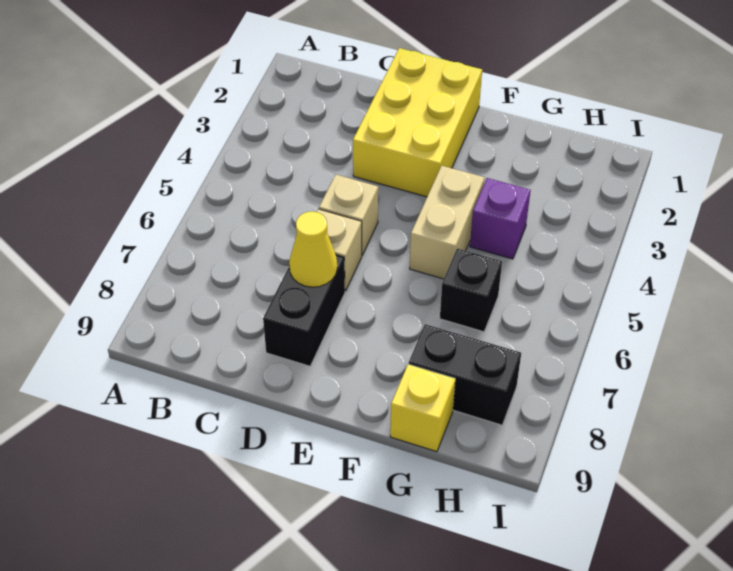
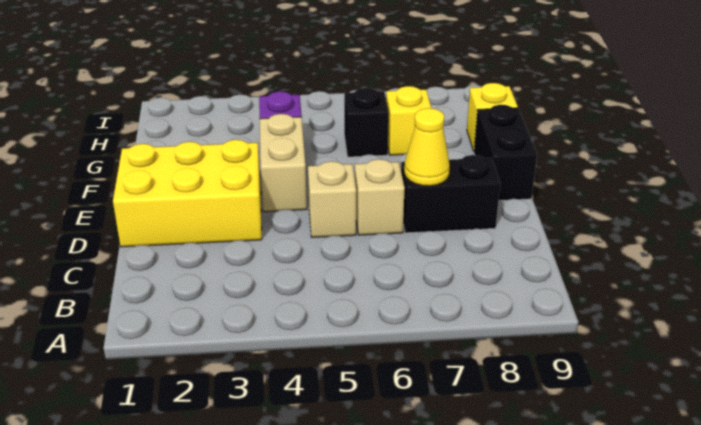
tan 1x2 brick [410,166,485,279] -> tan 1x2 brick turned to [260,114,307,212]
none -> yellow 1x1 brick [386,86,431,155]
black 1x2 brick [409,324,521,425] -> black 1x2 brick moved to [474,105,537,201]

